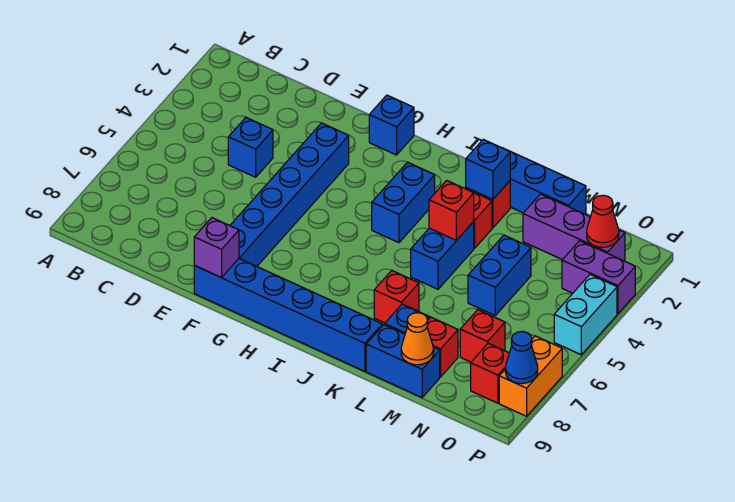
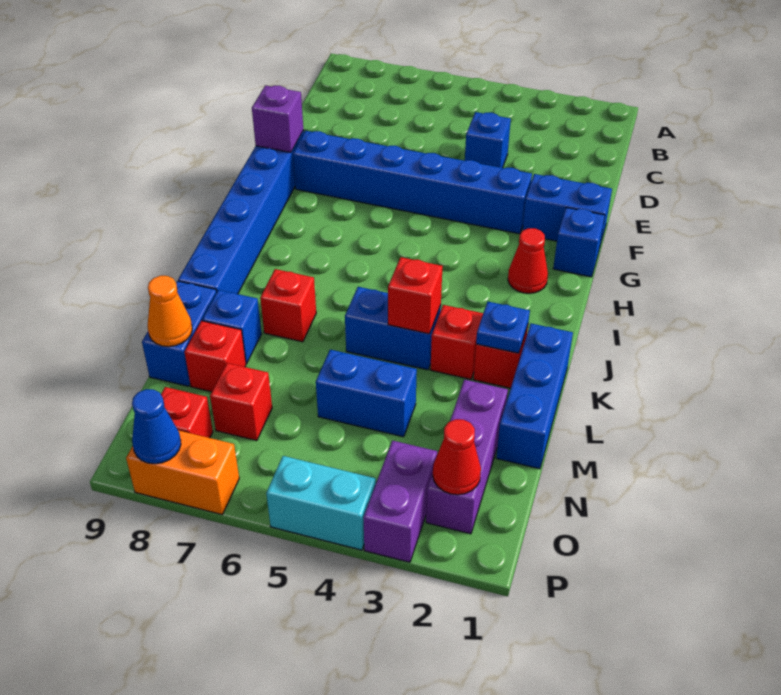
none -> red 1x1 cone [508,228,548,293]
blue 1x2 brick [372,162,435,243] -> blue 1x2 brick moved to [522,174,612,245]
blue 1x1 brick [466,139,510,199] -> blue 1x1 plate [476,302,530,353]

